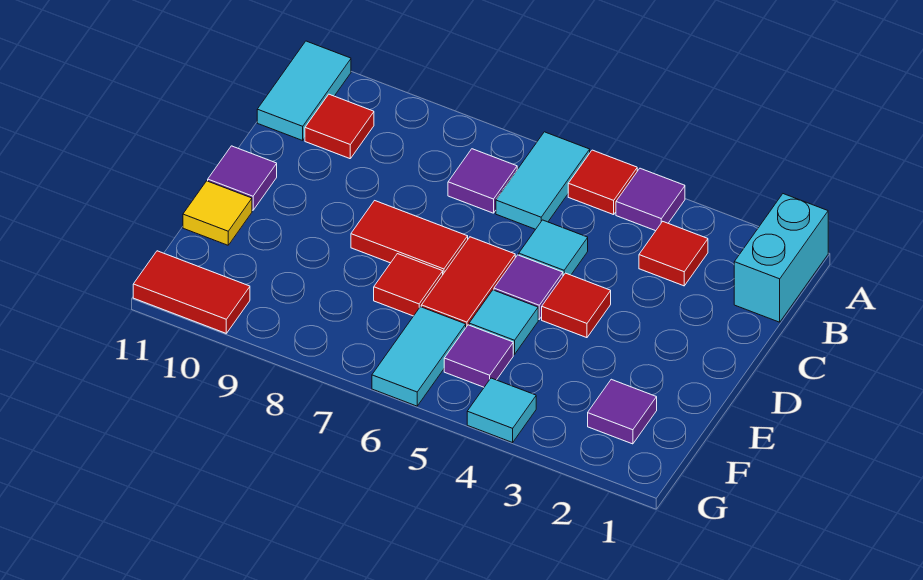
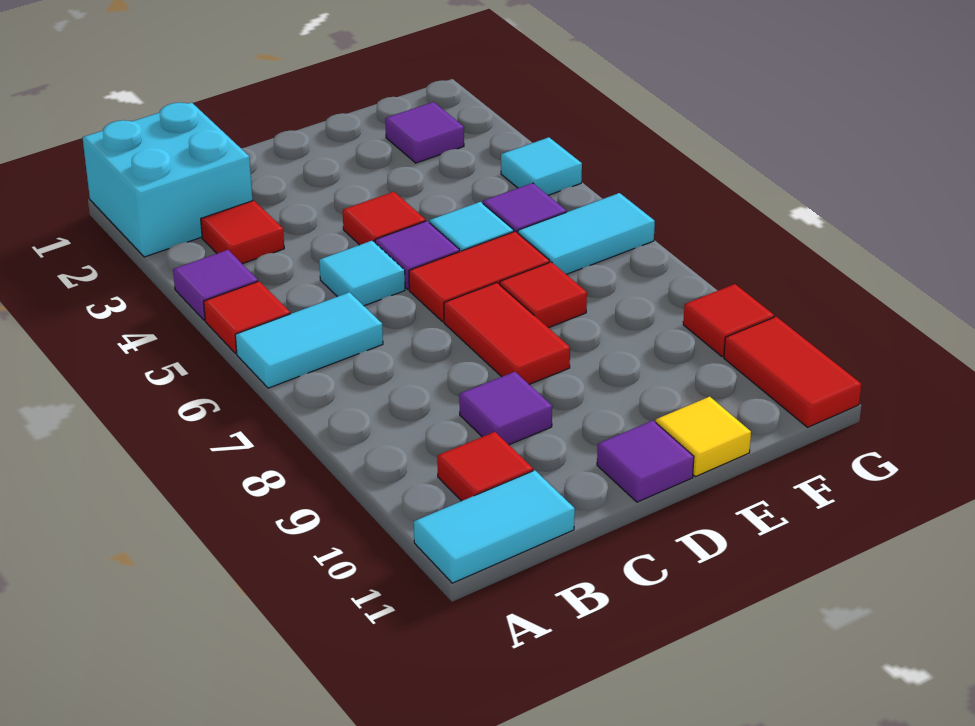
cyan 1x2 brick [734,194,828,322] -> cyan 2x2 brick [83,102,253,257]
purple 1x1 tile [448,149,517,213] -> purple 1x1 tile moved to [459,372,552,445]
none -> red 1x1 tile [683,284,774,356]

